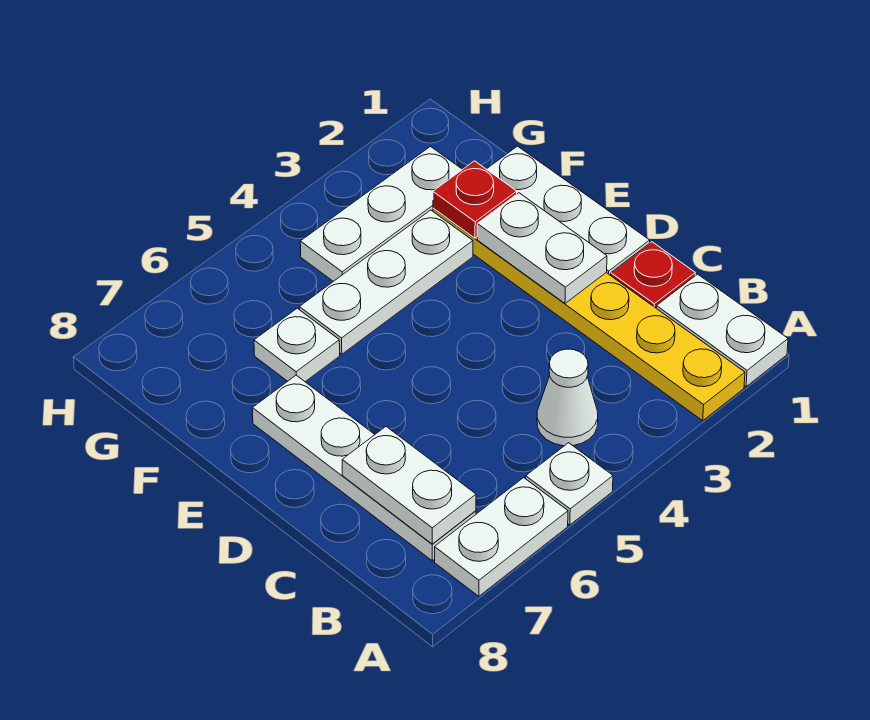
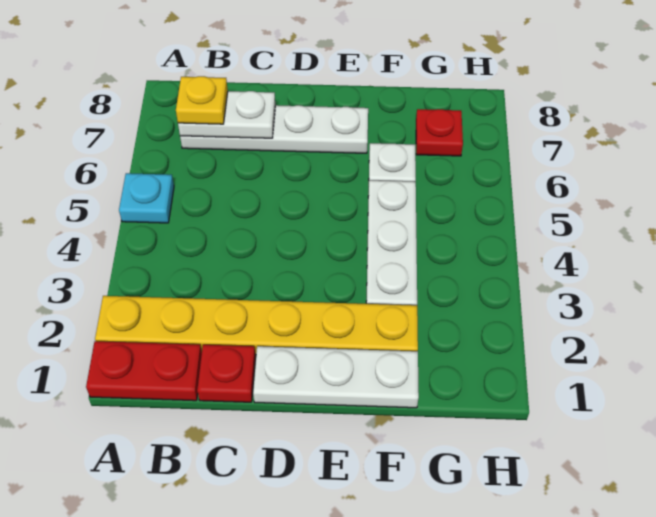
white 1x2 plate [656,274,788,387] -> red 1x2 plate [86,341,202,401]
white 1x1 plate [526,443,613,525] -> cyan 1x1 plate [119,173,174,223]
white 1x2 plate [435,478,568,596] -> none
white 1x1 cone [537,349,598,446] -> none
none -> yellow 1x1 plate [176,76,228,124]
white 1x2 plate [477,193,607,303] -> none
red 1x1 plate [433,161,517,238] -> red 1x1 plate moved to [416,109,463,156]
white 1x3 plate [300,147,462,281] -> none

